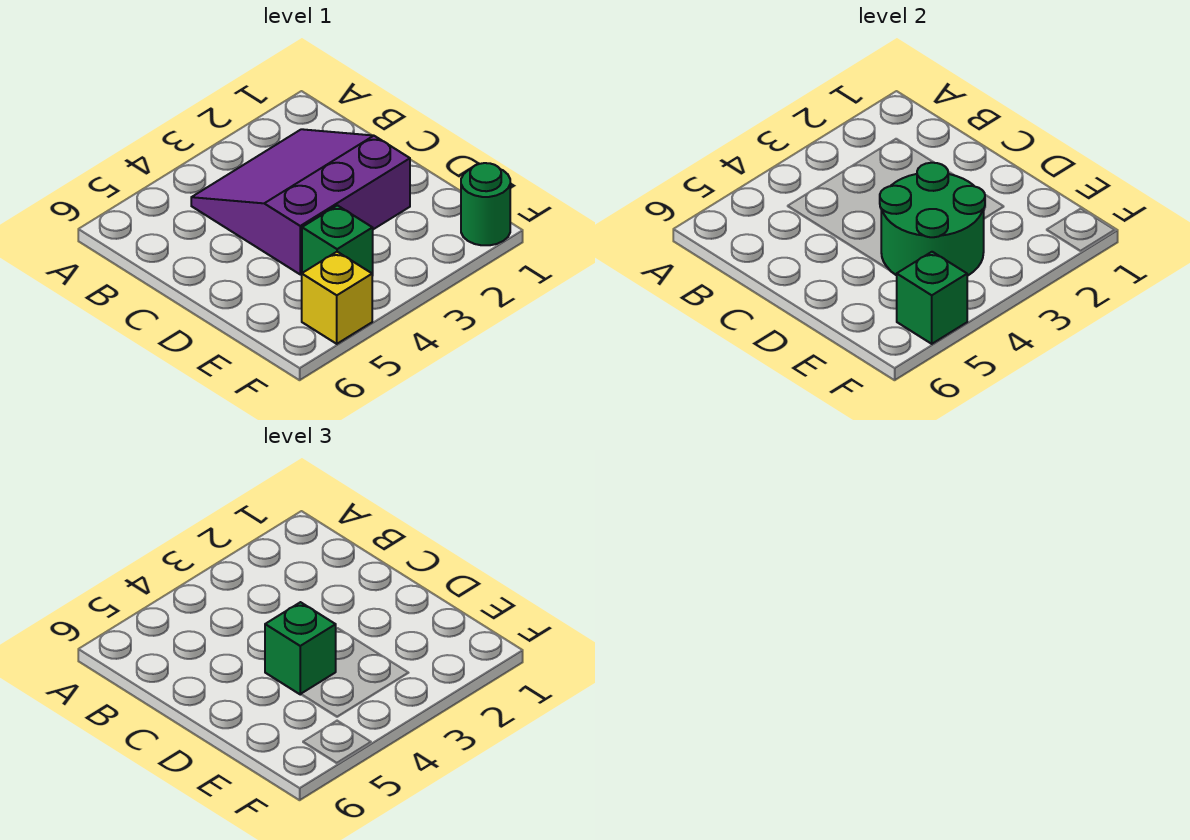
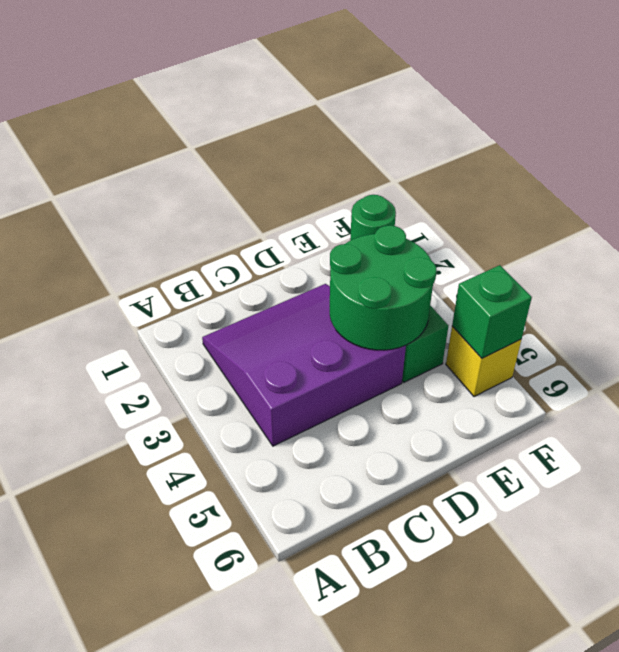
purple 3x3 slope [191,129,410,274] -> purple 3x3 slope turned to [202,284,406,446]
green 1x1 brick [265,602,336,694] -> none

